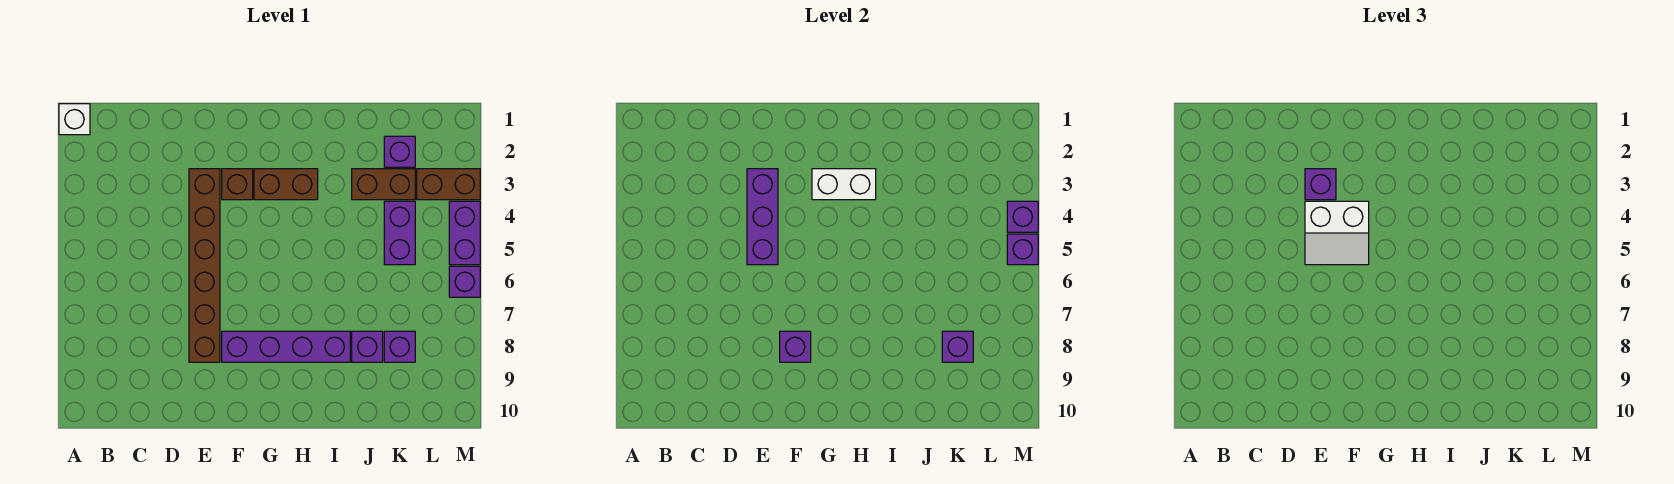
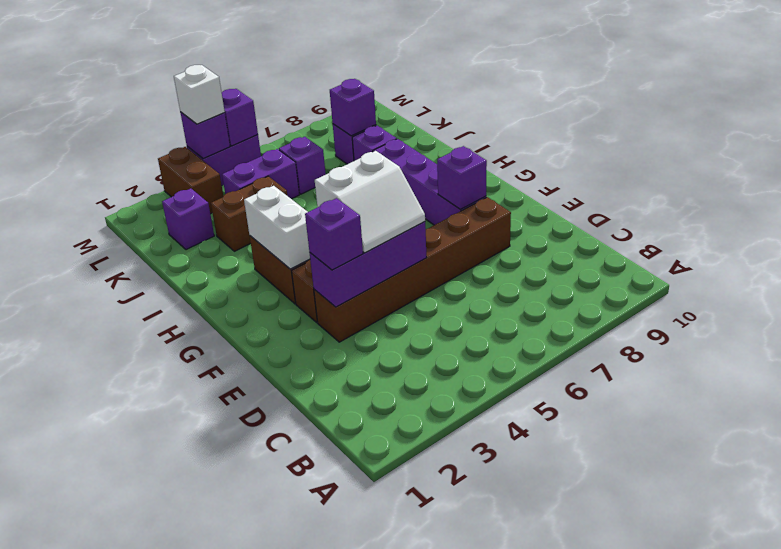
white 1x1 brick [59,104,90,135] -> white 1x1 brick moved to [174,65,225,124]
white 2x2 slope [1305,201,1369,265] -> white 2x2 slope turned to [315,151,425,253]
brown 1x2 brick [352,169,415,200] -> brown 1x2 brick turned to [211,176,288,251]
purple 1x1 brick [449,266,480,297] -> purple 1x1 brick moved to [279,137,326,194]

